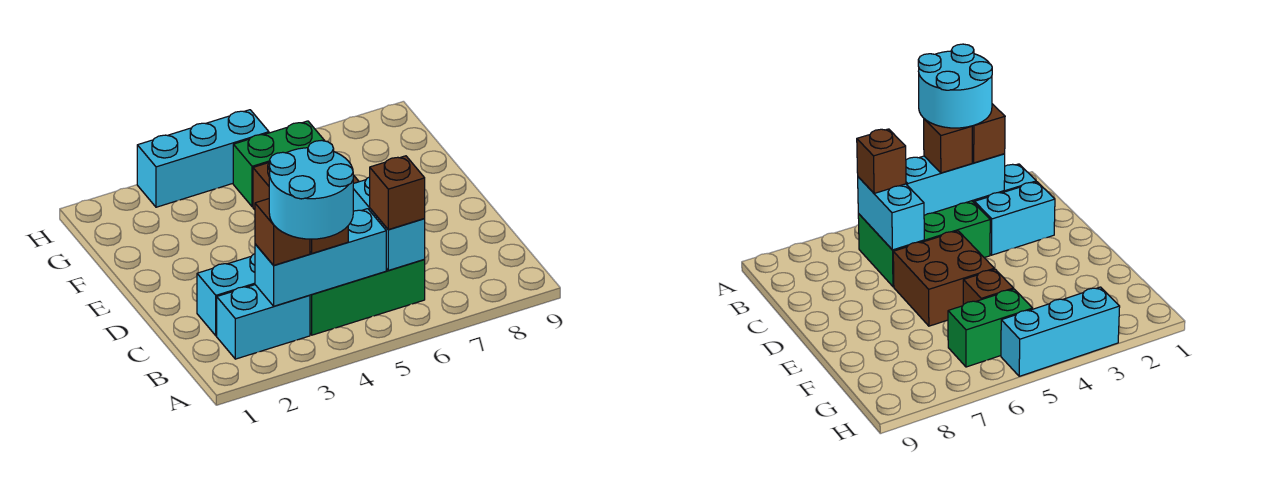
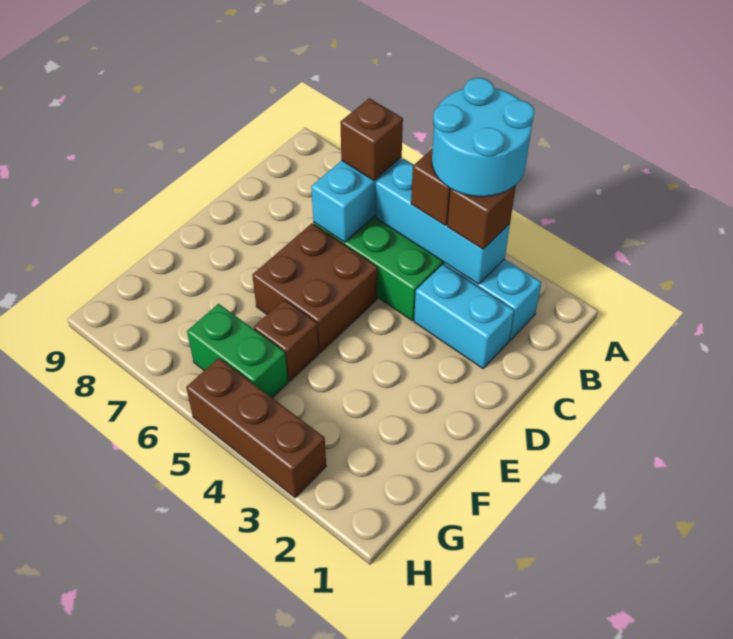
cyan 1x3 brick [137,110,269,207] -> brown 1x3 brick [186,358,326,498]

